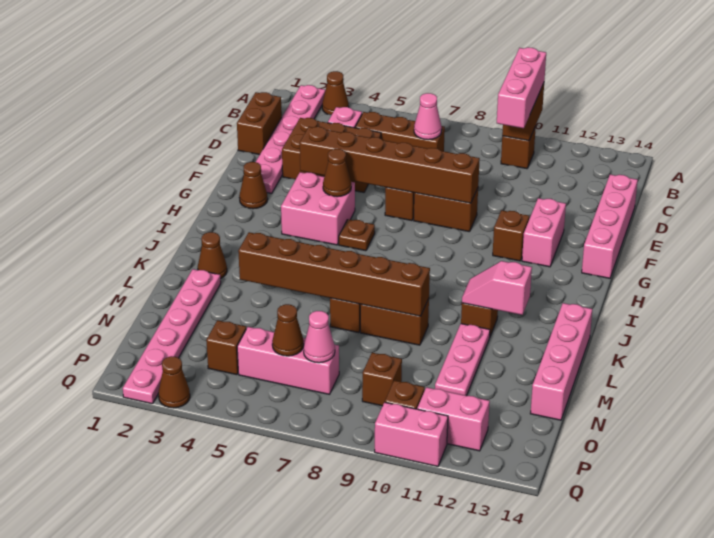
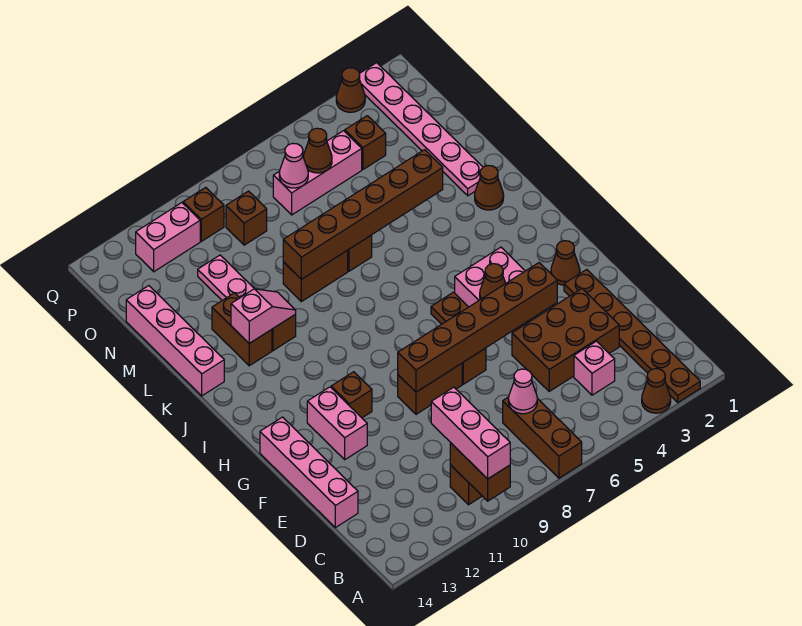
pink 1x6 plate [256,85,325,194] -> brown 1x6 plate [564,269,700,402]
brown 1x2 brick [237,92,282,155] -> brown 1x2 brick moved to [212,293,272,366]
brown 1x3 brick [355,112,445,151] -> brown 1x3 brick turned to [503,397,582,478]
pink 1x2 brick [375,402,448,466] -> none

